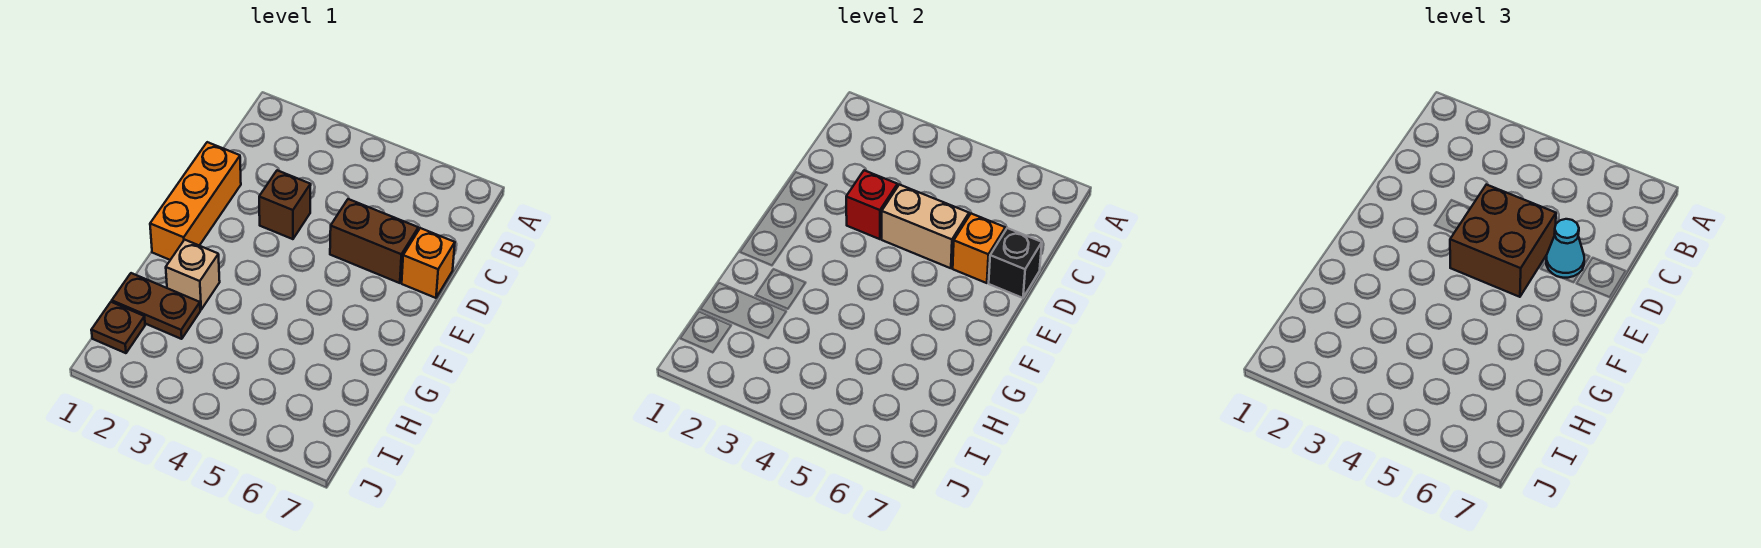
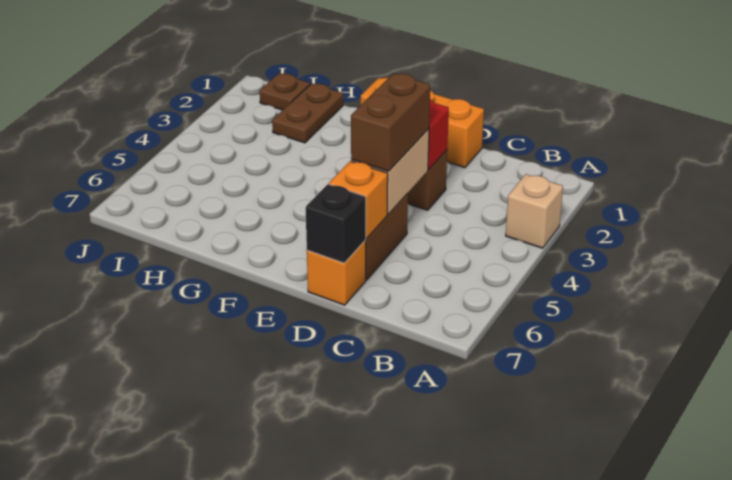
brown 2x2 brick [1450,185,1556,297] -> brown 1x2 brick [351,73,430,171]
cyan 1x1 cone [1546,219,1584,278] -> none
tan 1x1 brick [166,240,220,310] -> tan 1x1 brick moved to [506,174,563,248]

